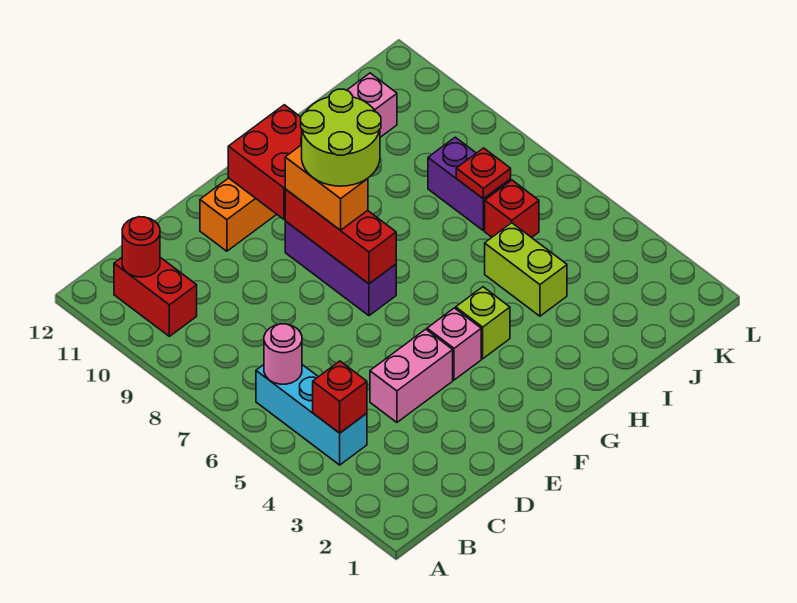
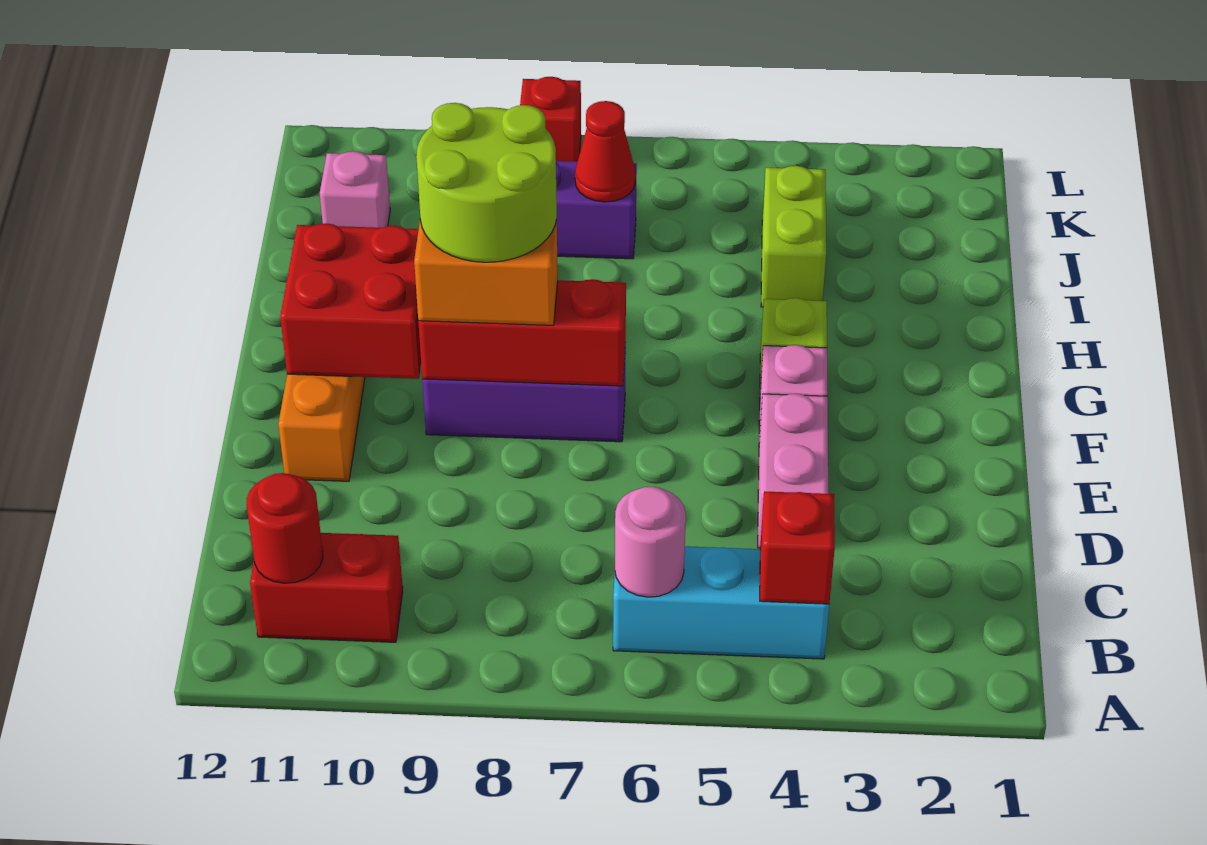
lime 1x2 brick [485,223,567,316] -> lime 1x2 brick turned to [761,166,826,307]
red 1x1 brick [485,180,539,238] -> red 1x1 brick moved to [520,77,581,161]
red 1x1 plate [456,148,511,199] -> red 1x1 cone [575,101,635,202]

